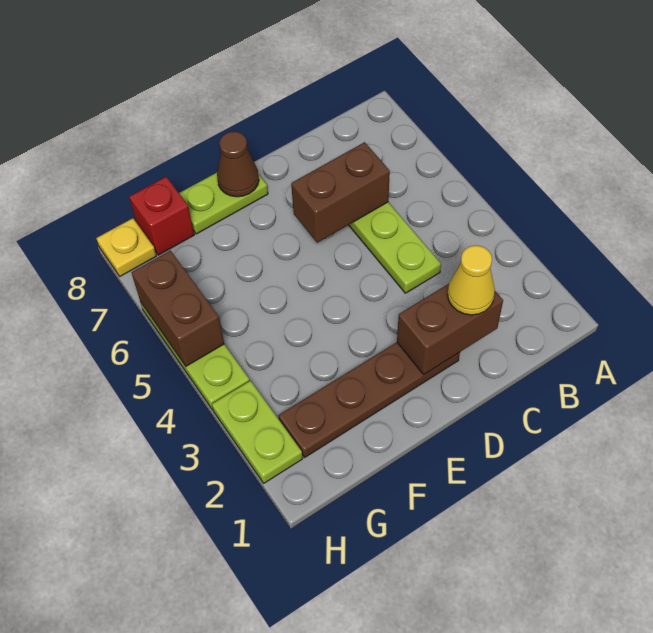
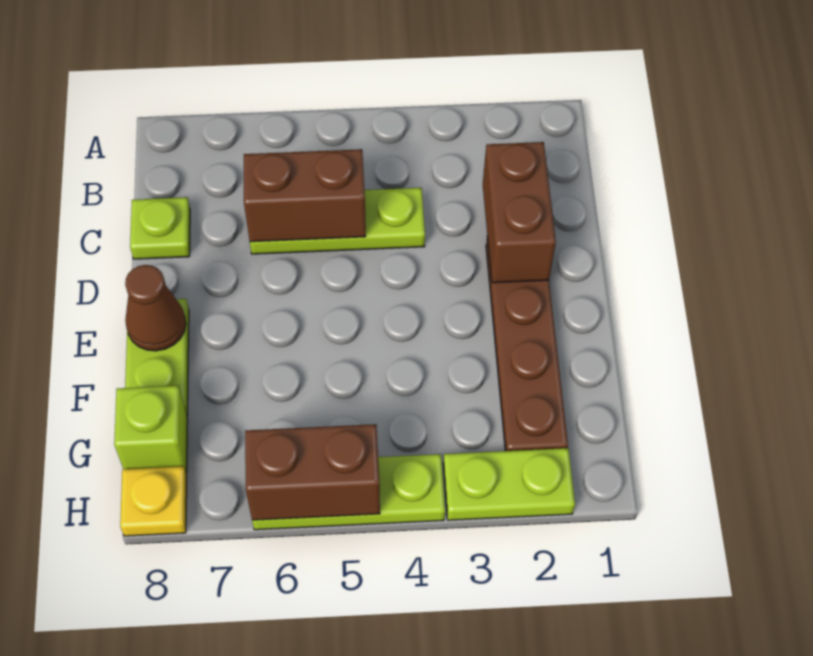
yellow 1x1 cone [447,245,495,315] -> none
brown 1x2 brick [291,142,390,243] -> brown 1x2 brick turned to [244,149,366,242]
none -> lime 1x1 plate [130,197,190,259]
red 1x1 brick [129,177,194,255] -> lime 1x1 brick [114,386,188,473]

